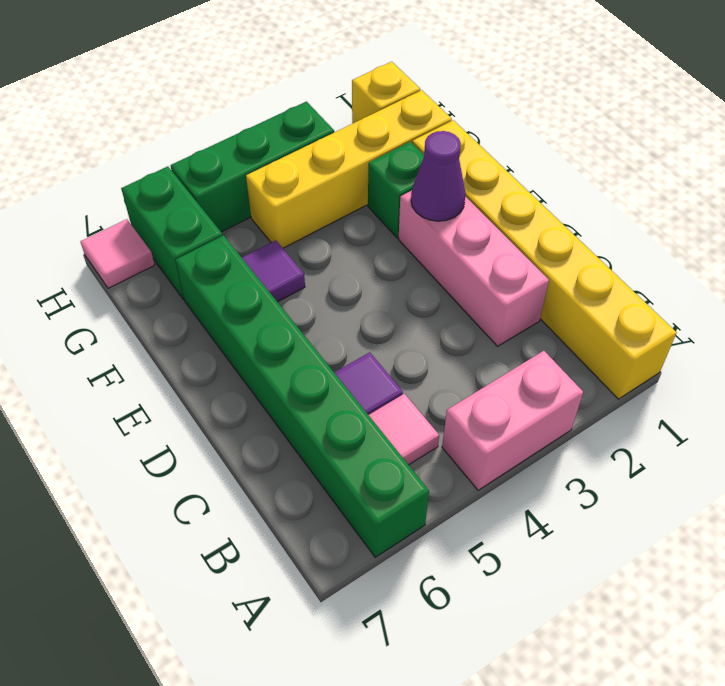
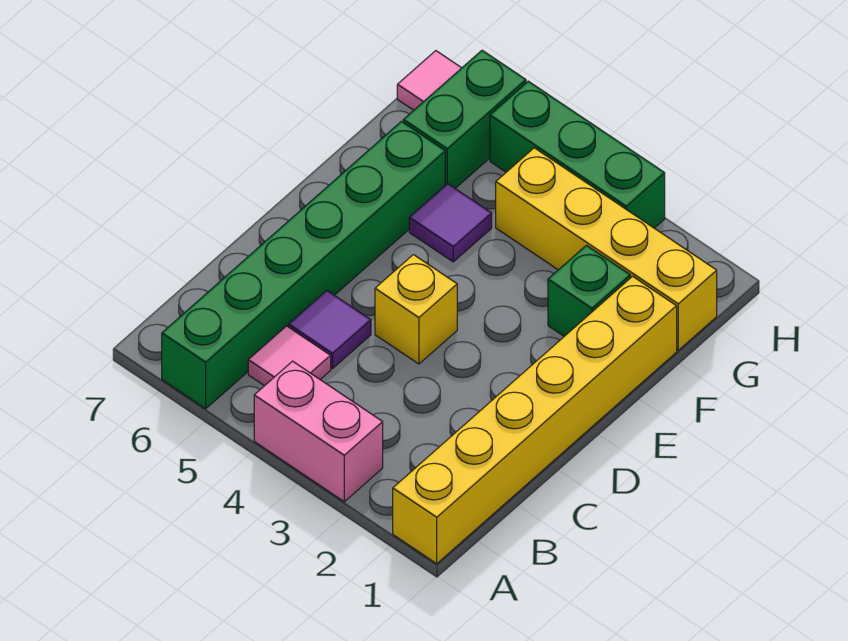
pink 1x3 brick [399,191,549,346] -> none
purple 1x1 cone [411,131,466,221] -> none
yellow 1x1 brick [352,62,420,124] -> yellow 1x1 brick moved to [375,255,457,364]

